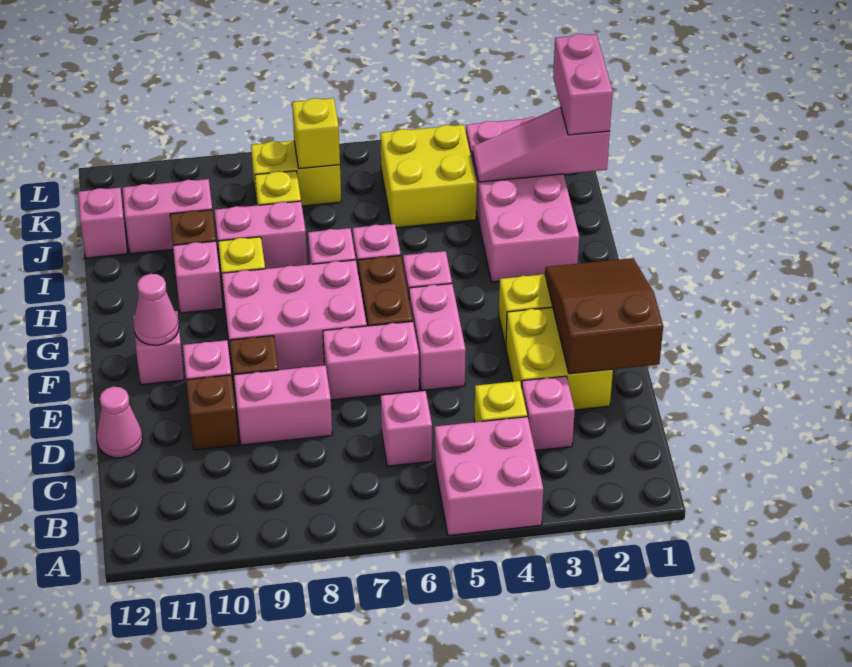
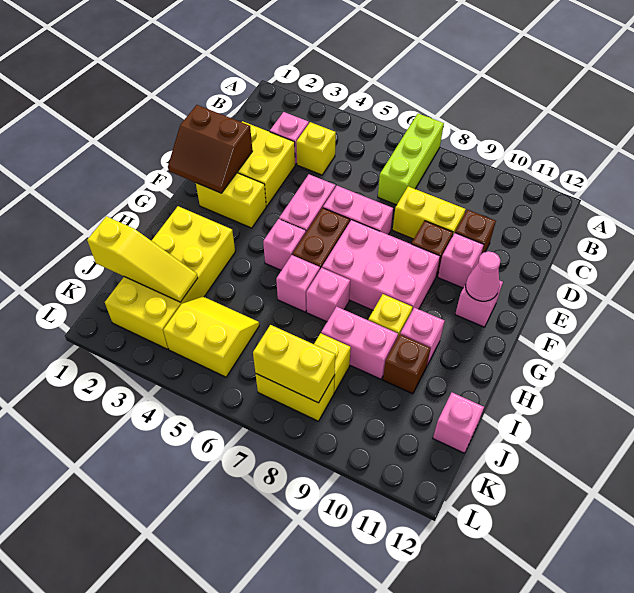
pink 2x2 brick [435,417,543,536] -> none
none -> lime 1x3 brick [378,114,444,205]
pink 1x1 brick [381,391,432,466] -> none
brown 2x3 slope [545,258,663,374] -> brown 2x2 slope [168,105,252,193]
pink 1x2 brick [234,365,332,445] -> yellow 1x2 brick [393,186,465,239]
pink 1x1 cone [97,387,143,458] -> none
pink 2x4 brick [466,117,579,282] -> yellow 2x4 brick [105,206,235,349]
pink 1x3 slope [473,107,610,182] -> yellow 1x3 slope [87,216,198,302]
pink 1x2 brick [553,34,613,135] -> none
yellow 2x2 brick [380,125,477,228] -> yellow 2x2 slope [163,297,259,377]
pink 1x2 brick [123,179,212,254] -> none
yellow 1x1 brick [292,98,340,169] -> yellow 1x2 brick [253,325,335,403]

